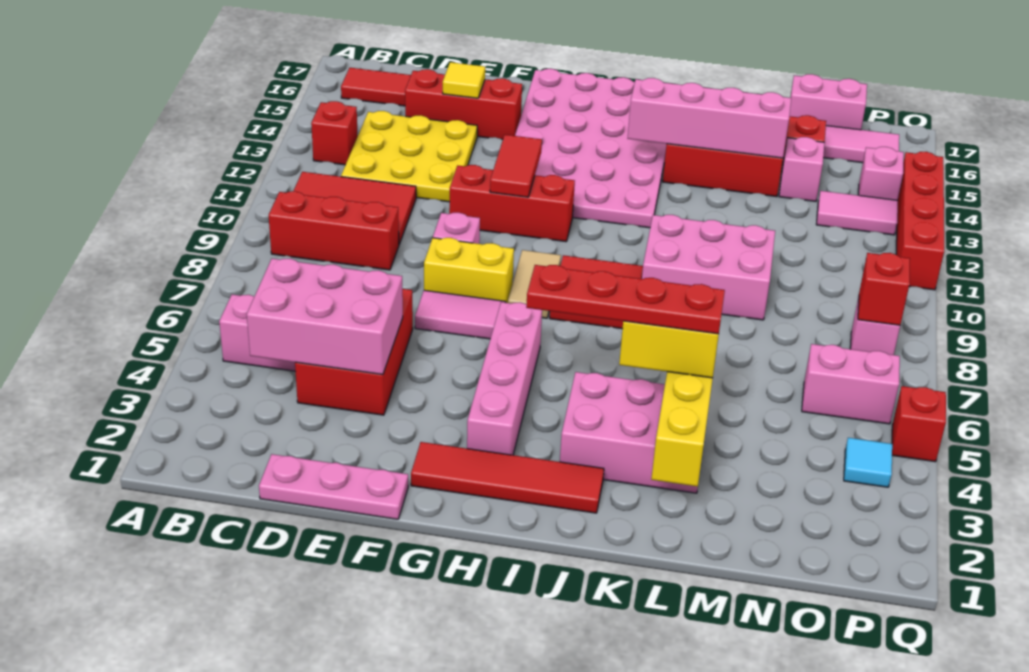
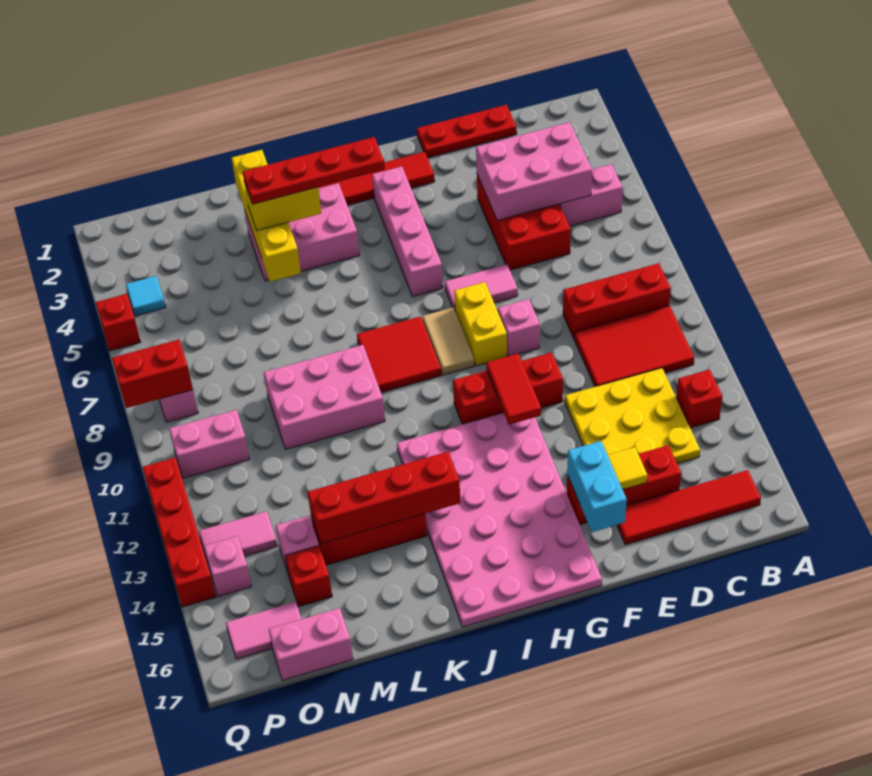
pink 1x3 plate [259,454,408,519] -> red 1x3 plate [417,105,517,158]
yellow 1x2 brick [424,238,514,303] -> yellow 1x2 brick turned to [454,282,507,366]
none -> cyan 1x2 brick [567,441,627,532]
pink 1x4 brick [627,78,791,158] -> red 1x4 brick [307,452,461,543]
pink 1x2 brick [802,344,900,424] -> pink 1x2 brick moved to [169,410,249,478]
red 1x1 brick [858,253,910,325] -> red 1x2 brick [112,340,193,408]

